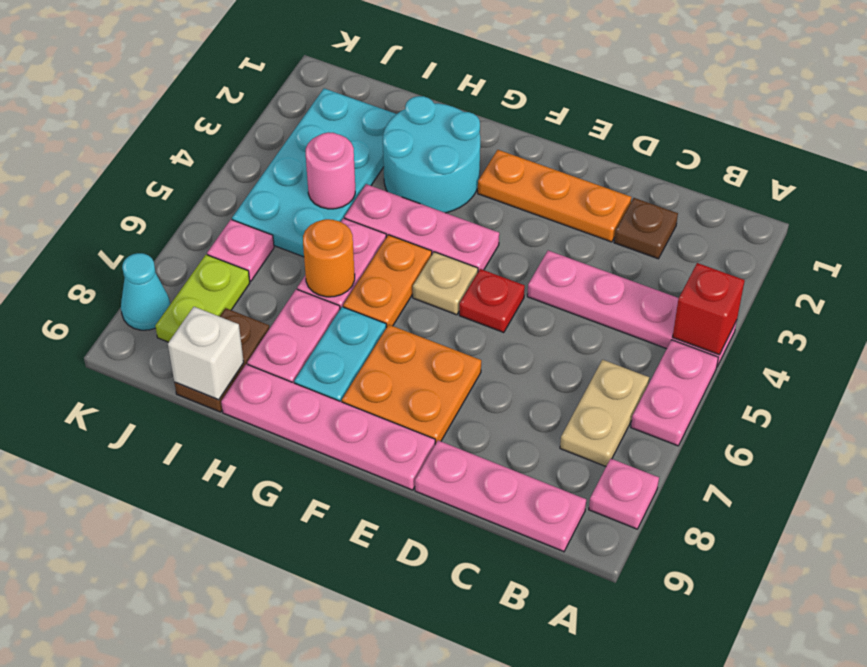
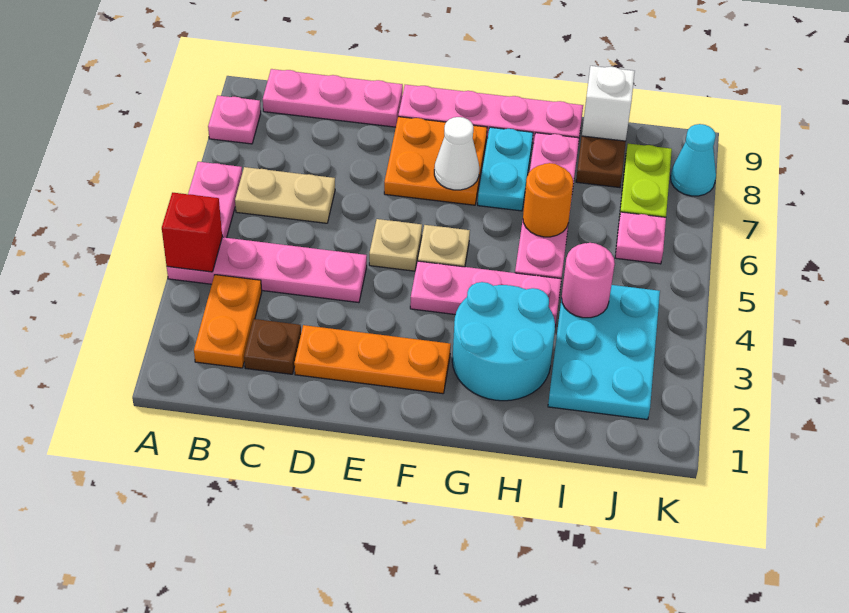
tan 1x2 plate [560,360,649,466] -> tan 1x2 plate turned to [235,167,335,223]
red 1x1 plate [459,269,525,333] -> tan 1x1 plate [369,219,422,271]
none -> white 1x1 cone [434,117,479,190]
orange 1x2 plate [343,235,432,328] -> orange 1x2 plate moved to [194,275,262,368]
cyan 2x4 plate [232,88,396,257] -> cyan 2x3 plate [548,285,660,420]

